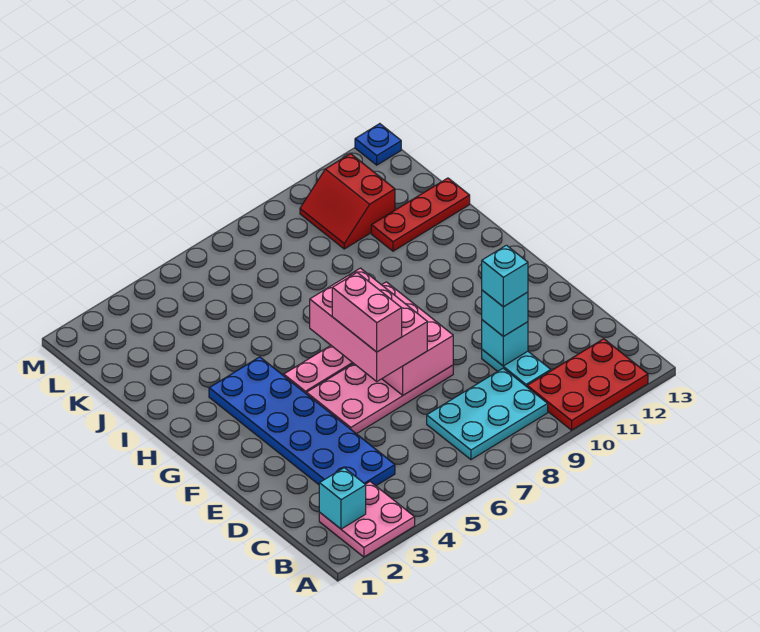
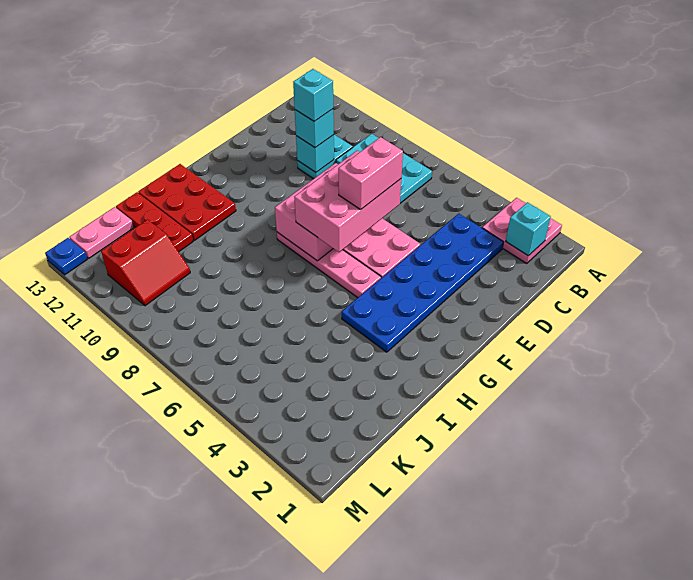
red 2x3 plate [527,339,648,430] -> red 2x3 plate moved to [138,164,236,240]
none -> pink 1x2 plate [69,207,134,258]

